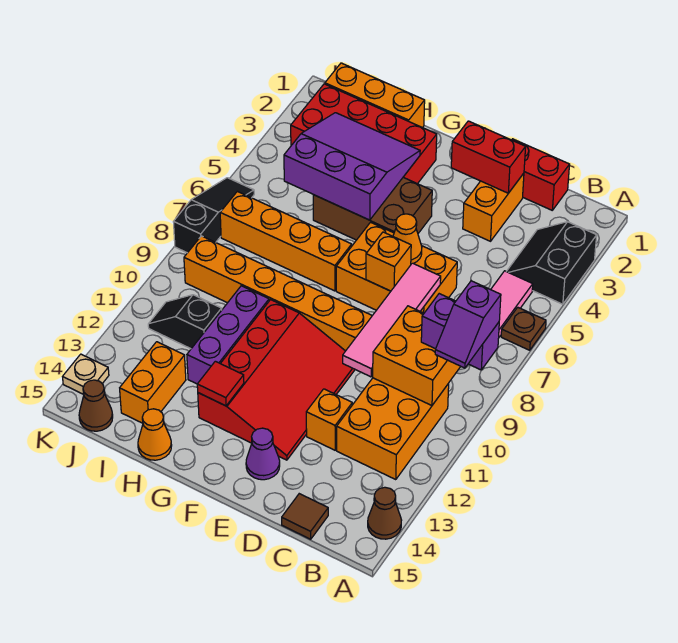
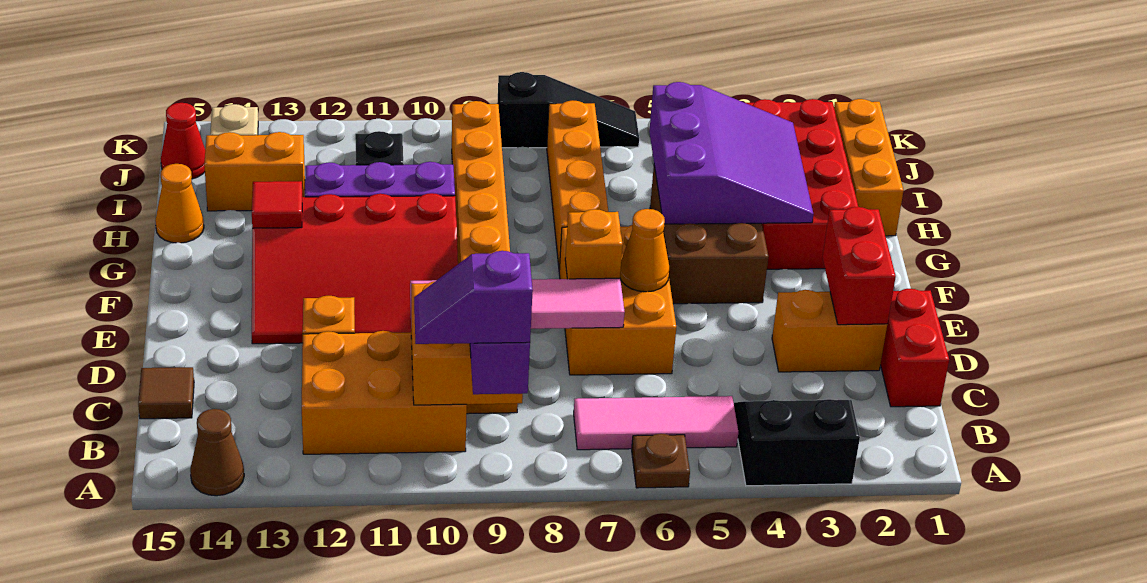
purple 1x1 cone [246,428,280,480] -> none
brown 1x1 cone [79,380,113,431] -> red 1x1 cone [161,103,205,179]

